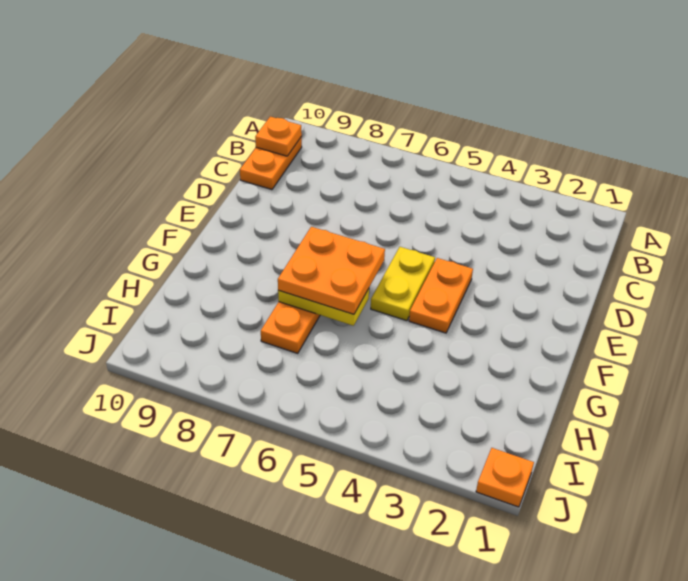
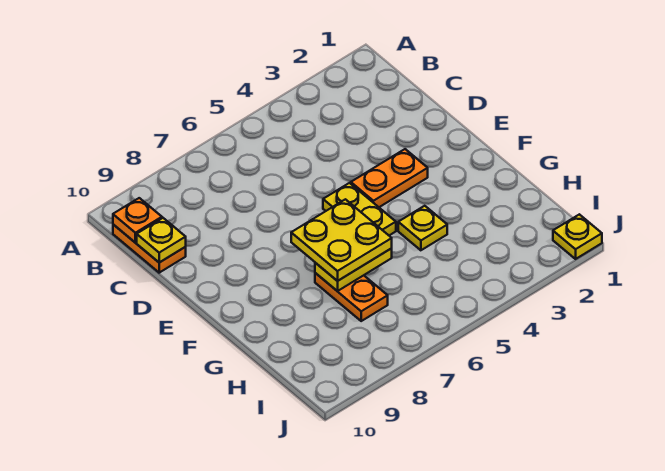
none -> yellow 1x1 plate [137,218,186,262]
orange 1x2 plate [409,258,473,333] -> orange 1x2 plate turned to [351,149,428,207]
orange 2x2 plate [278,227,385,314] -> yellow 2x2 plate [291,199,392,281]
none -> yellow 1x1 plate [398,206,447,250]
orange 1x1 plate [476,448,534,507] -> yellow 1x1 plate [553,214,602,259]

